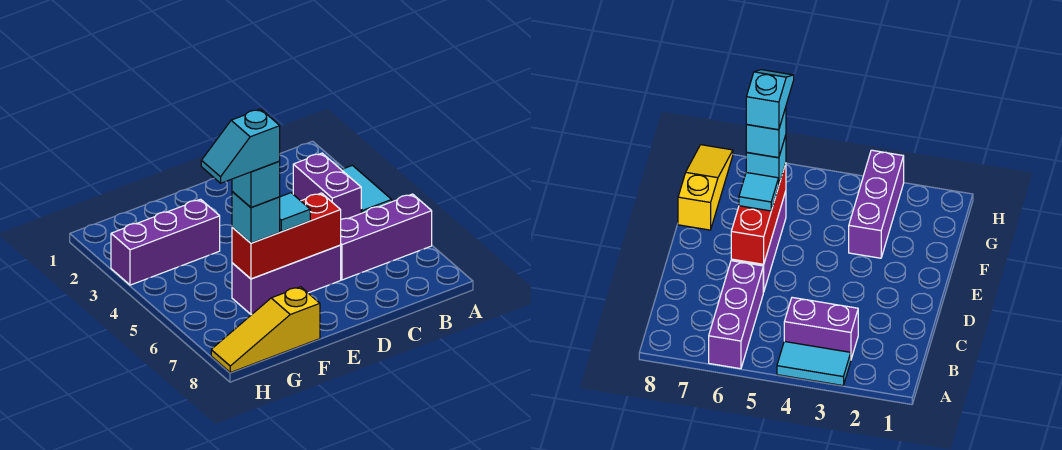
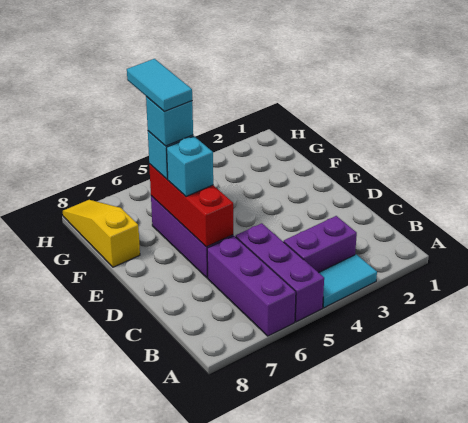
cyan 1x1 tile [280,193,310,232] -> cyan 1x1 brick [167,136,213,197]
purple 1x3 brick [111,199,220,285] -> purple 1x3 brick moved to [236,223,324,322]
cyan 1x2 slope [201,109,280,183] -> cyan 1x2 tile [127,59,192,112]

